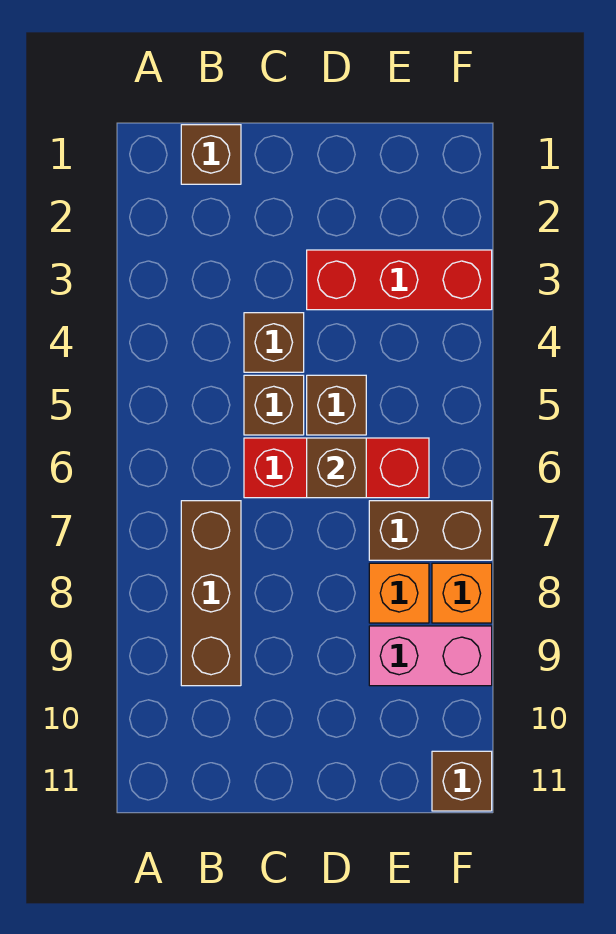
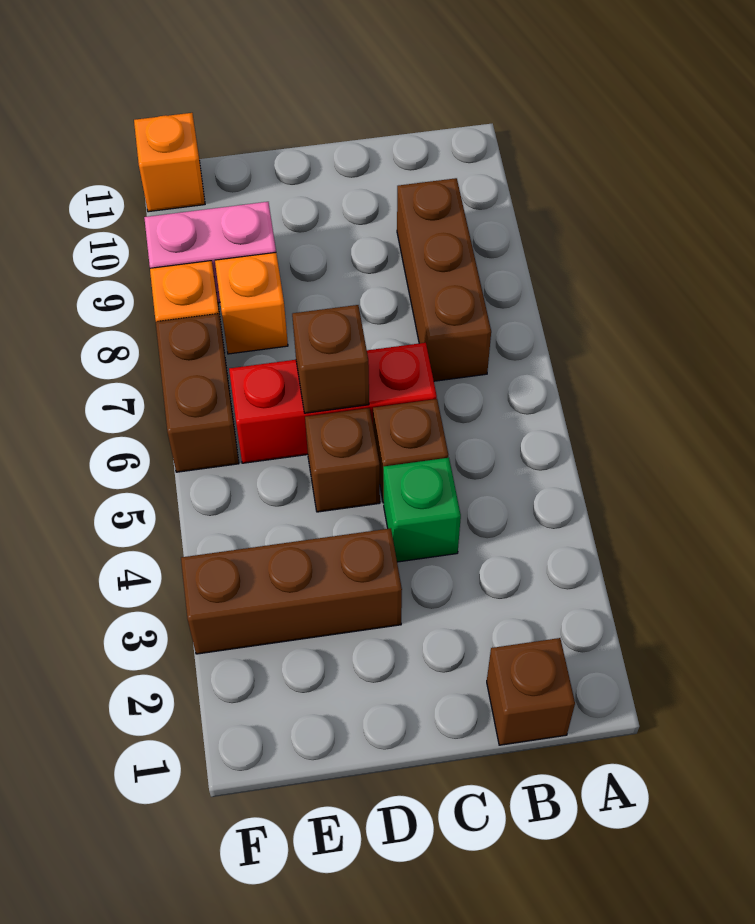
brown 1x1 brick [244,313,304,372] -> green 1x1 brick [383,458,461,562]
red 1x3 brick [307,250,492,310] -> brown 1x3 brick [181,528,402,654]
brown 1x2 brick [369,501,492,560] -> brown 1x2 brick turned to [156,314,239,472]
brown 1x1 brick [432,751,492,811] -> orange 1x1 brick [134,113,205,212]

